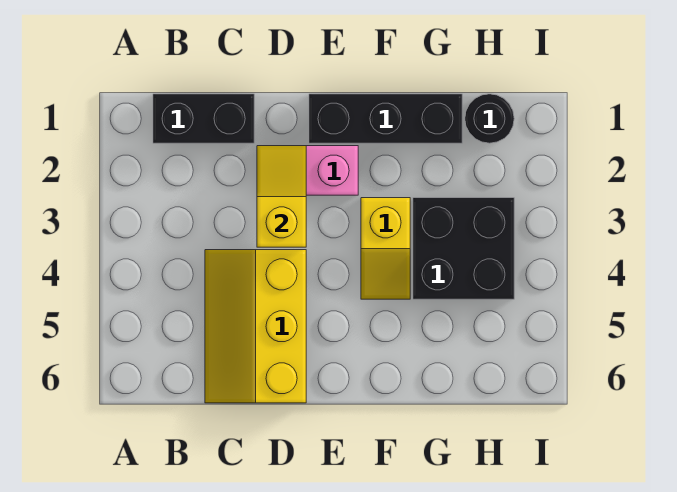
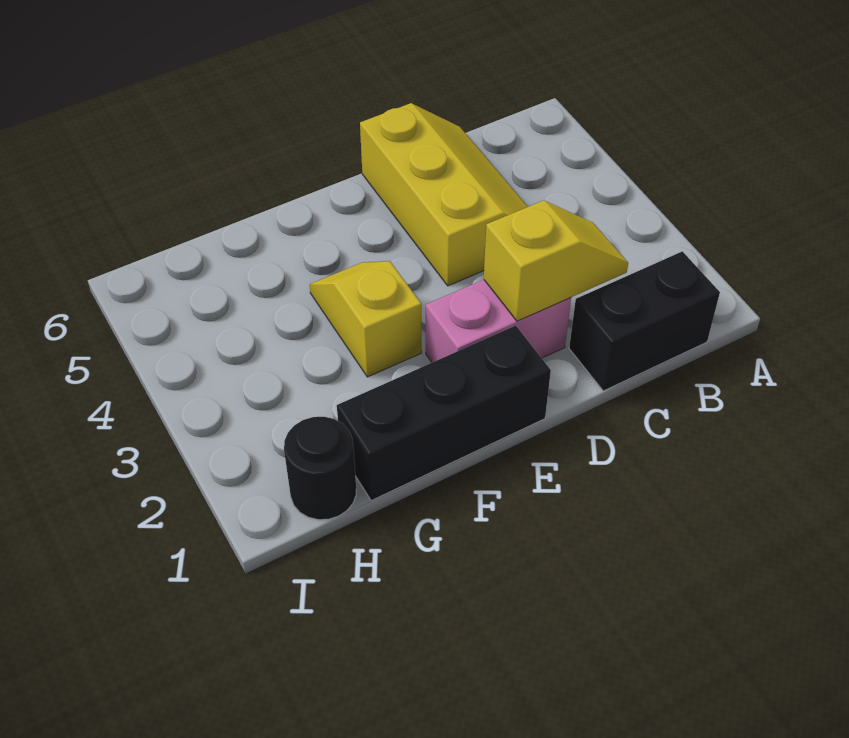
yellow 1x2 slope [257,146,306,247] -> yellow 1x2 slope turned to [484,200,628,321]
black 2x2 brick [413,198,514,299] -> none

